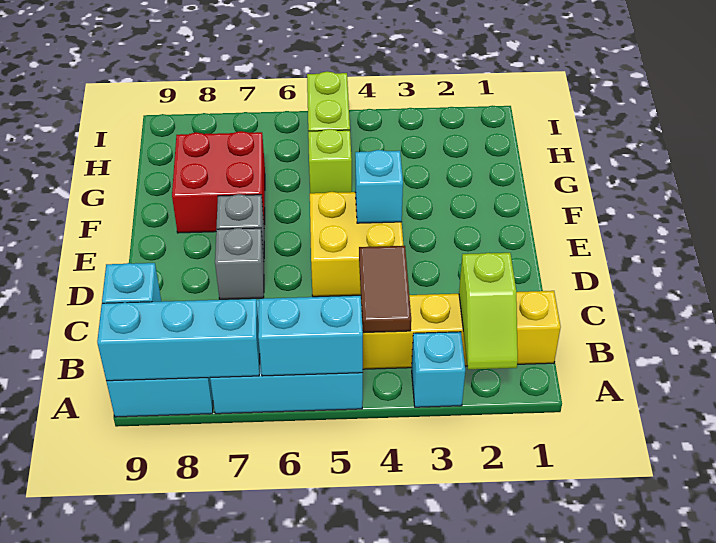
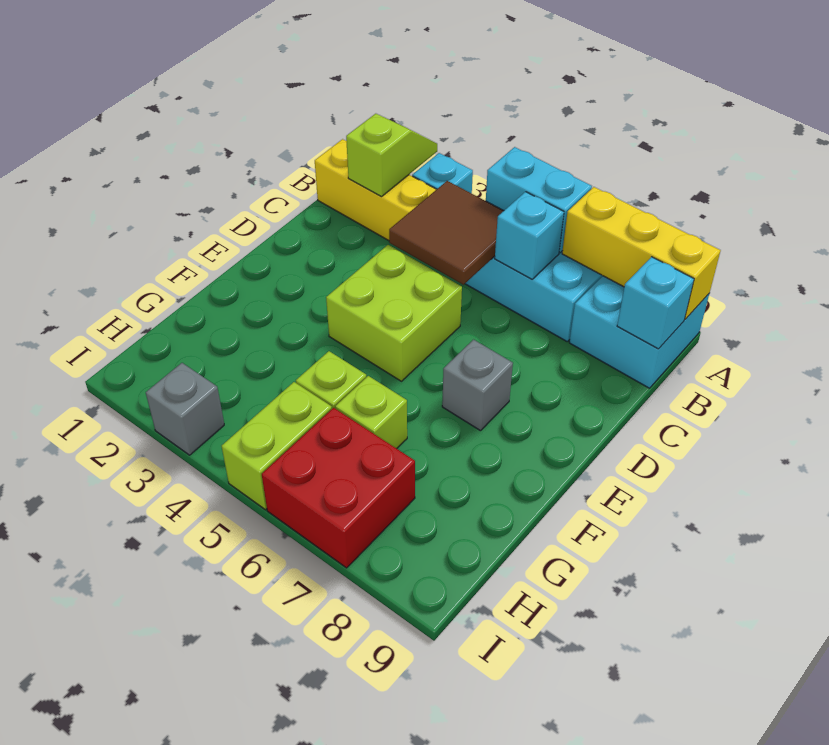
cyan 1x3 brick [97,299,260,381] -> yellow 1x3 brick [562,187,721,319]
brown 1x2 tile [359,246,411,332] -> brown 2x2 tile [389,181,504,285]
yellow 2x2 brick [310,192,404,297] -> lime 2x2 brick [326,245,462,381]
grey 1x1 brick [215,228,264,299] -> grey 1x1 brick moved to [146,363,224,455]
cyan 1x1 brick [355,150,403,223] -> cyan 1x1 brick moved to [495,192,564,279]
red 2x2 brick [172,131,265,233] -> red 2x2 brick moved to [262,408,415,568]
none -> lime 1x1 brick [335,376,407,449]

